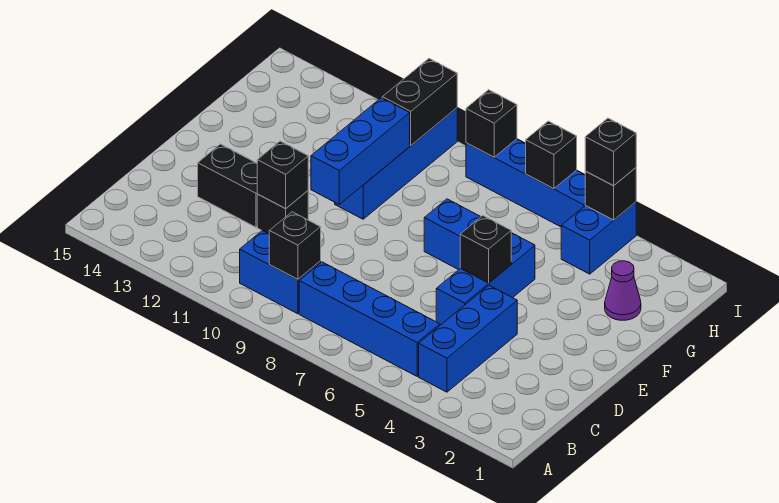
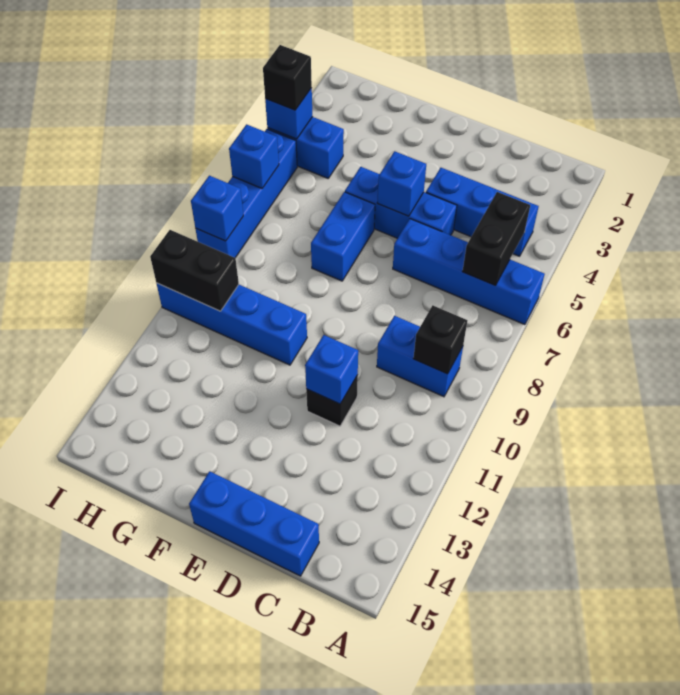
blue 1x4 brick [299,262,440,376] -> blue 1x4 brick turned to [393,219,545,325]
blue 1x2 brick [240,231,321,314] -> blue 1x2 brick turned to [377,316,463,397]
black 1x1 brick [257,141,308,209] -> blue 1x1 brick [305,335,358,404]
black 1x2 brick [198,144,257,227] -> black 1x2 brick moved to [462,192,530,285]
black 1x1 brick [460,216,511,283] -> blue 1x1 brick [377,151,426,216]
blue 1x3 brick [311,98,410,204] -> blue 1x3 brick moved to [189,471,319,576]
purple 1x1 cone [605,261,641,320] -> none
black 1x1 brick [585,168,636,220] -> blue 1x1 brick [265,88,313,139]
black 1x1 brick [526,121,577,189] -> blue 1x1 brick [229,124,279,188]
black 1x1 brick [466,90,517,157] -> blue 1x1 brick [191,176,243,241]

